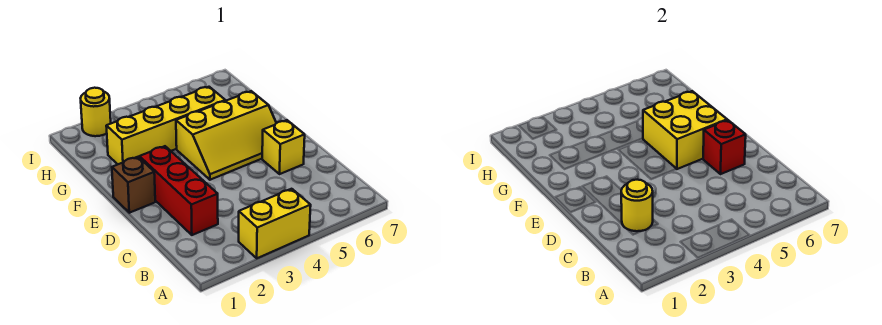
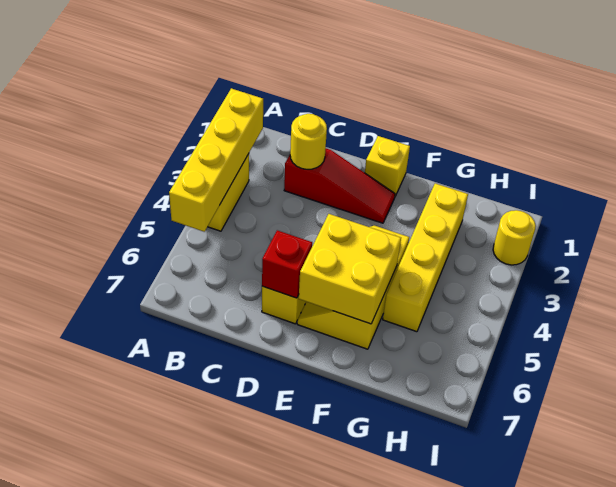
none -> yellow 1x4 brick [169,88,263,232]
red 1x3 brick [139,146,218,235] -> red 1x3 slope [284,148,395,223]
brown 1x1 brick [112,157,155,213] -> yellow 1x1 brick [365,136,410,196]

